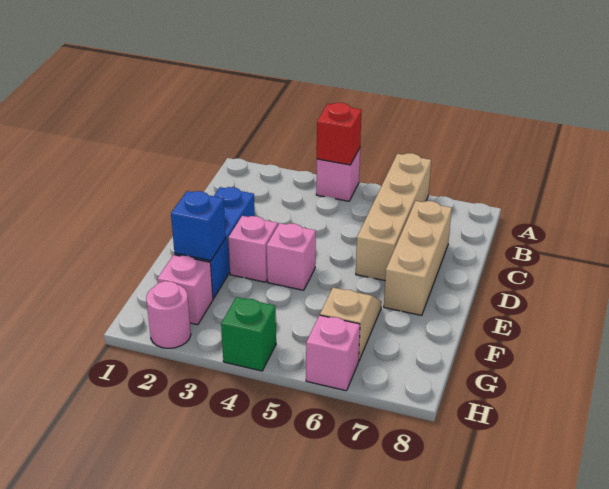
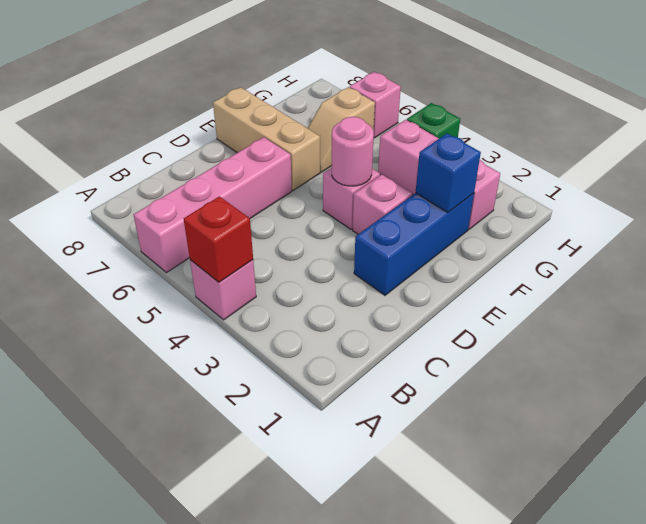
tan 1x4 brick [356,153,431,281] -> pink 1x4 brick [133,137,292,273]
tan 1x3 brick [384,201,452,315] -> tan 1x3 brick turned to [213,87,320,190]
pink 1x1 brick [157,255,213,325] -> pink 1x3 brick [378,120,500,229]
pink 1x1 round brick [146,281,191,348] -> pink 1x1 round brick moved to [332,117,374,186]

